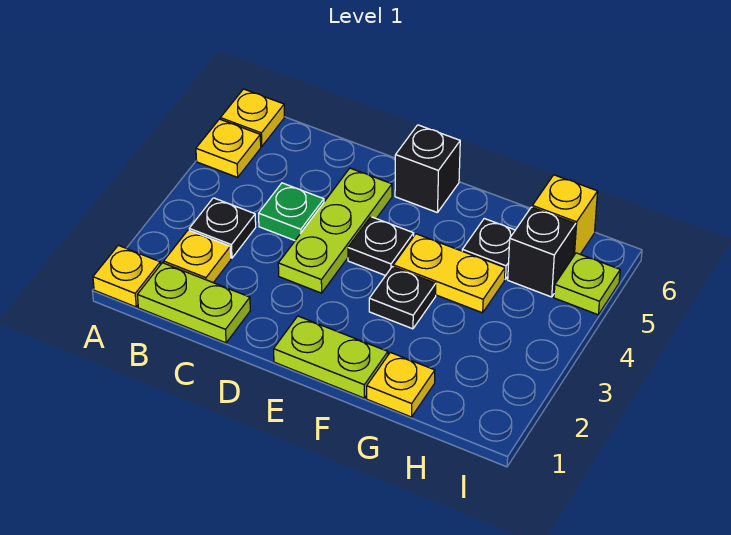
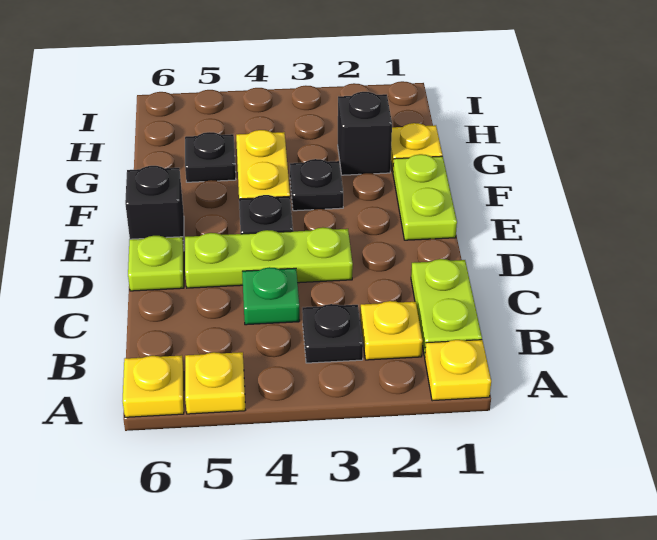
black 1x1 brick [508,207,576,297] -> black 1x1 brick moved to [338,92,392,175]
yellow 1x1 brick [532,175,598,256] -> none
lime 1x1 plate [554,253,620,315] -> lime 1x1 plate moved to [128,236,184,291]

